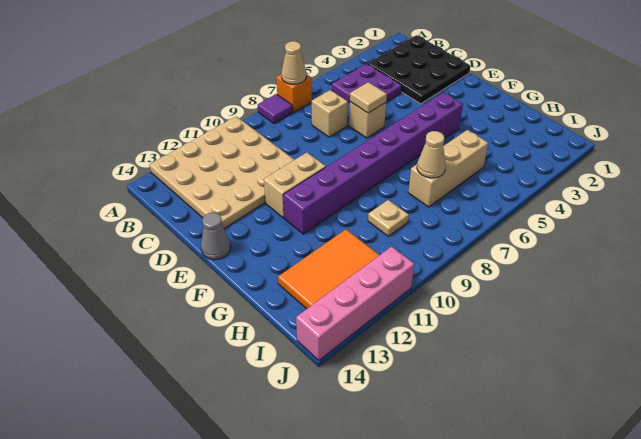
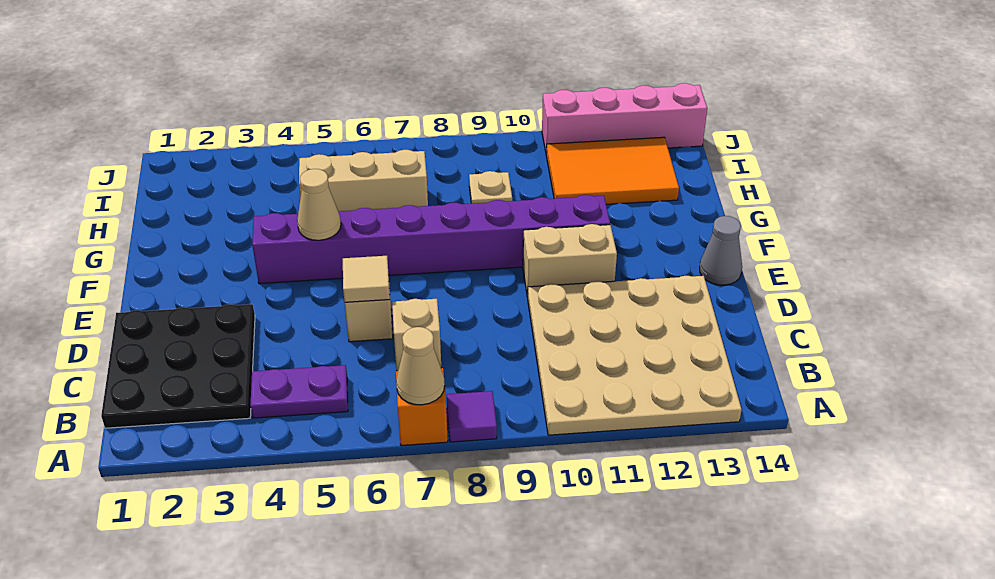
purple 2x2 plate [332,64,402,103] -> purple 1x2 plate [250,365,348,418]
tan 1x1 cone [417,131,446,178] -> tan 1x1 cone moved to [297,169,341,240]

